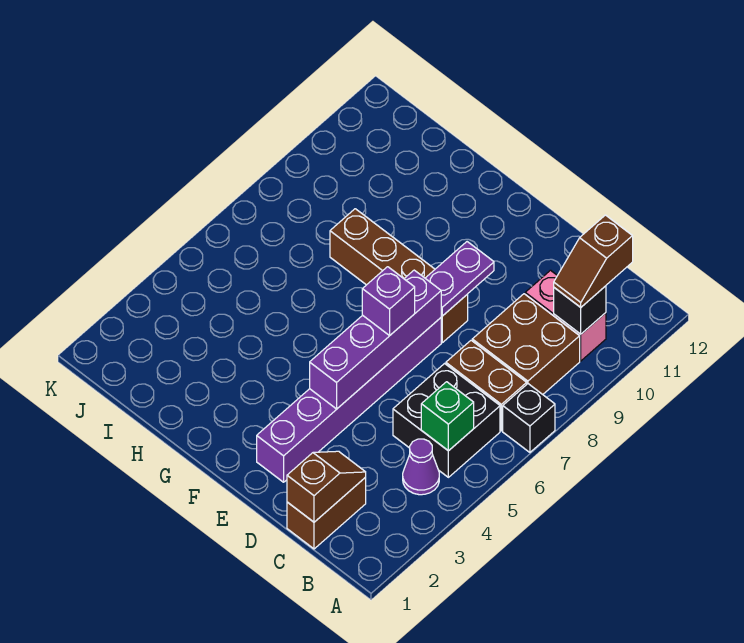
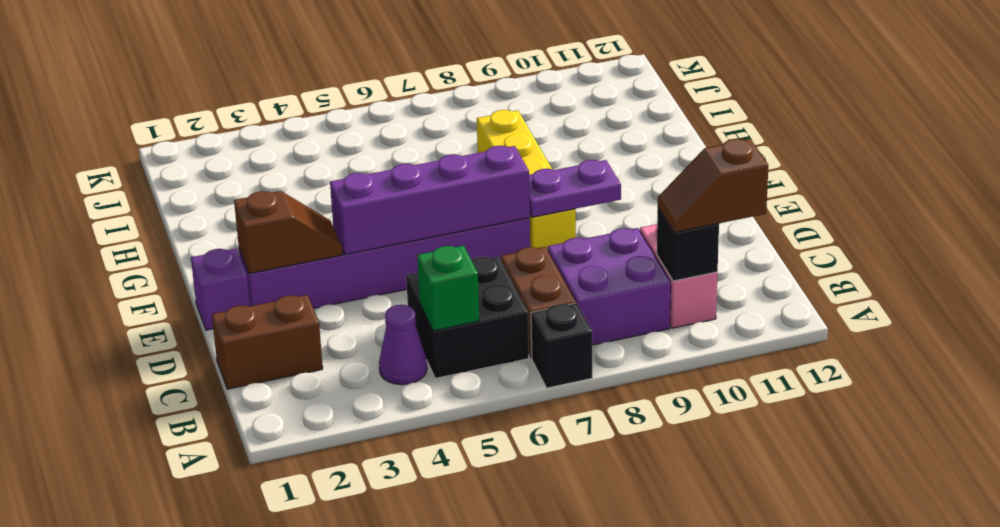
brown 2x2 brick [472,294,580,394] -> purple 2x2 brick [548,228,671,345]
brown 1x2 slope [287,451,366,522] -> brown 1x2 slope moved to [234,191,343,274]
purple 1x1 brick [362,267,415,336] -> purple 1x1 brick moved to [191,248,250,330]
brown 1x4 brick [330,209,468,343] -> yellow 1x4 brick [477,110,576,250]

